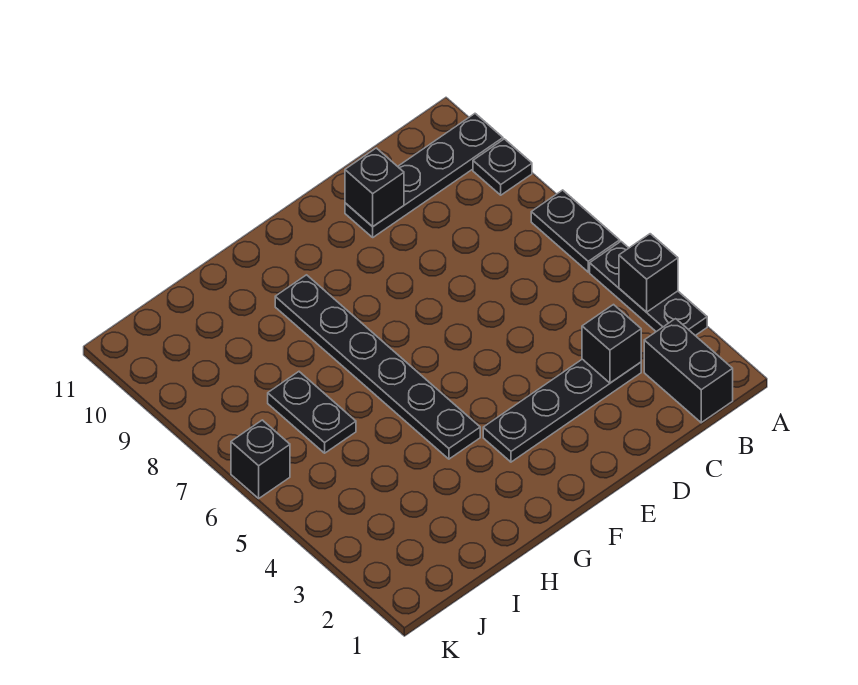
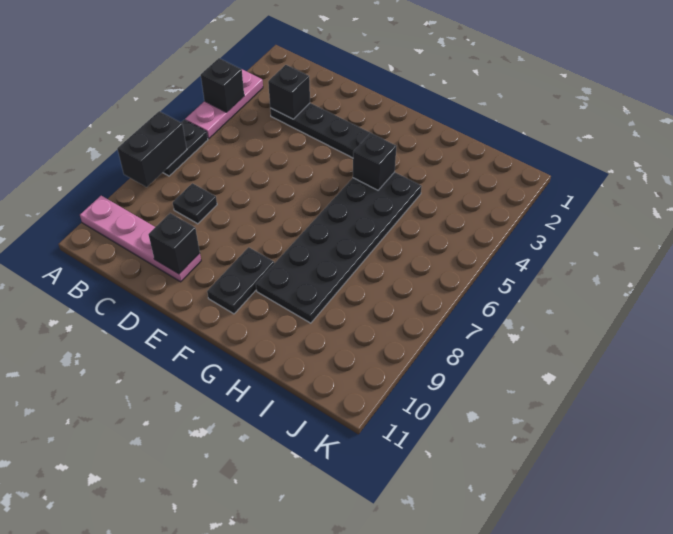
black 1x3 plate [590,242,707,336] -> pink 1x3 plate [185,70,263,139]
black 1x1 plate [473,139,532,195] -> black 1x1 plate moved to [173,183,217,224]
black 1x4 plate [345,114,503,237] -> pink 1x4 plate [80,196,201,282]
black 1x2 brick [644,319,733,423] -> black 1x2 brick moved to [117,111,187,187]
black 1x6 plate [275,275,480,459] -> black 2x6 plate [256,172,422,323]
black 1x2 plate [268,372,356,453] -> black 1x2 plate moved to [207,247,274,314]
black 1x1 brick [231,420,290,498] -> black 1x1 brick moved to [353,133,396,190]

